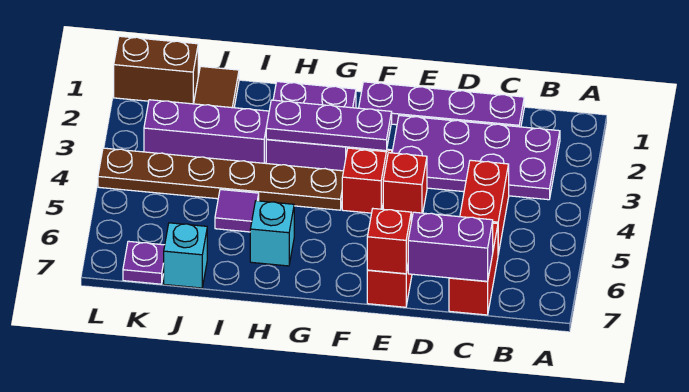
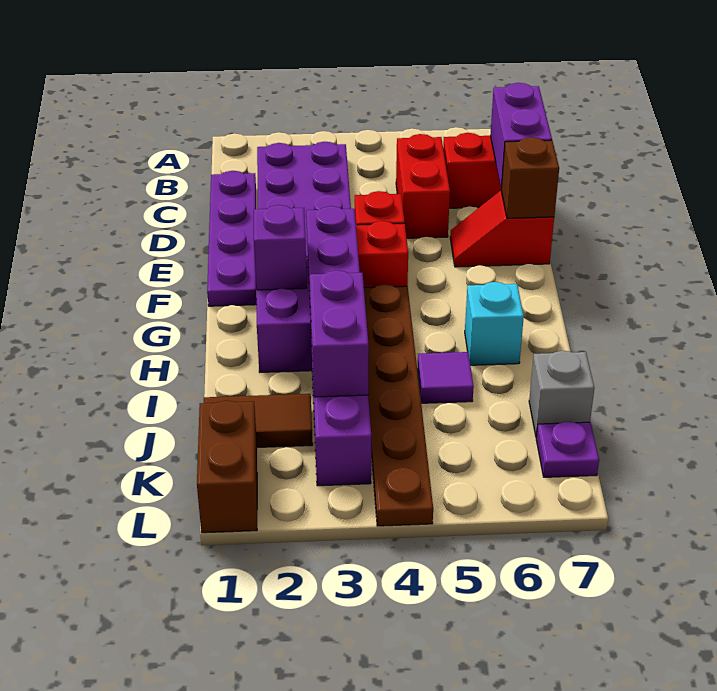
red 1x2 brick [460,160,509,254] -> red 1x2 brick turned to [396,134,450,238]
red 1x1 brick [367,209,411,274] -> brown 1x1 brick [501,137,559,218]
none -> purple 1x1 brick [254,205,307,290]
none -> purple 1x2 brick [310,270,369,397]
cyan 1x1 brick [164,223,207,288] -> grey 1x1 brick [529,351,594,437]

